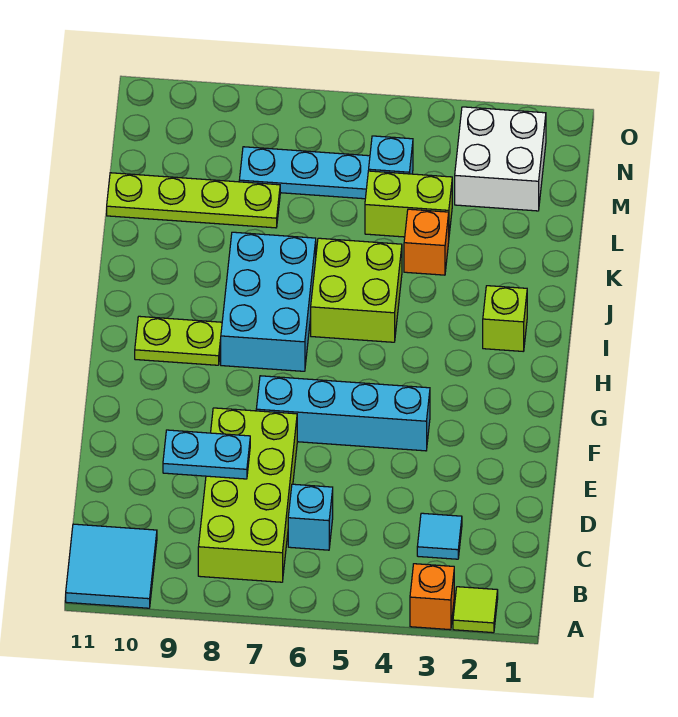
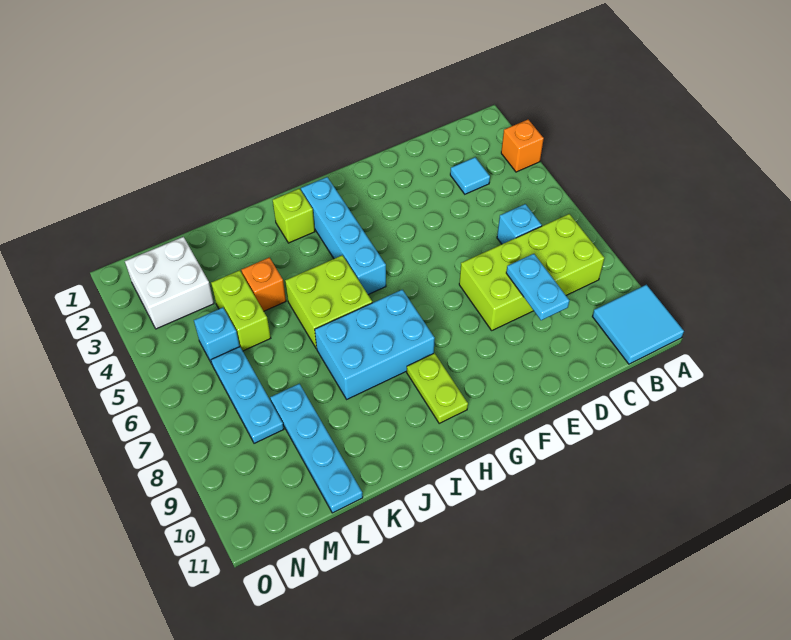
lime 1x1 tile [453,587,498,633] -> none
cyan 1x4 brick [256,376,430,451] -> cyan 1x4 brick moved to [301,177,386,295]
lime 1x4 plate [107,173,280,228] -> cyan 1x4 plate [270,384,363,513]

